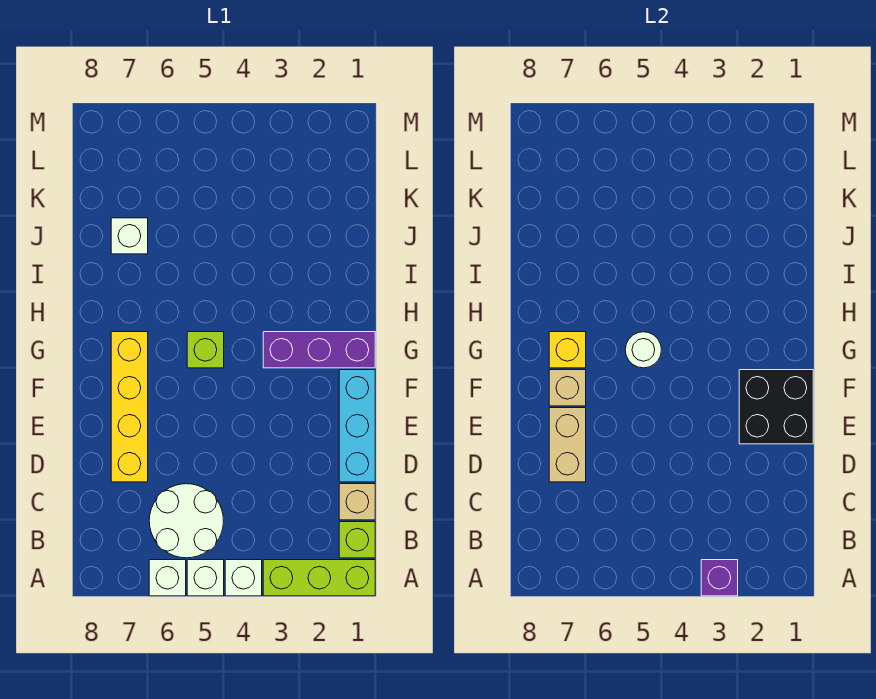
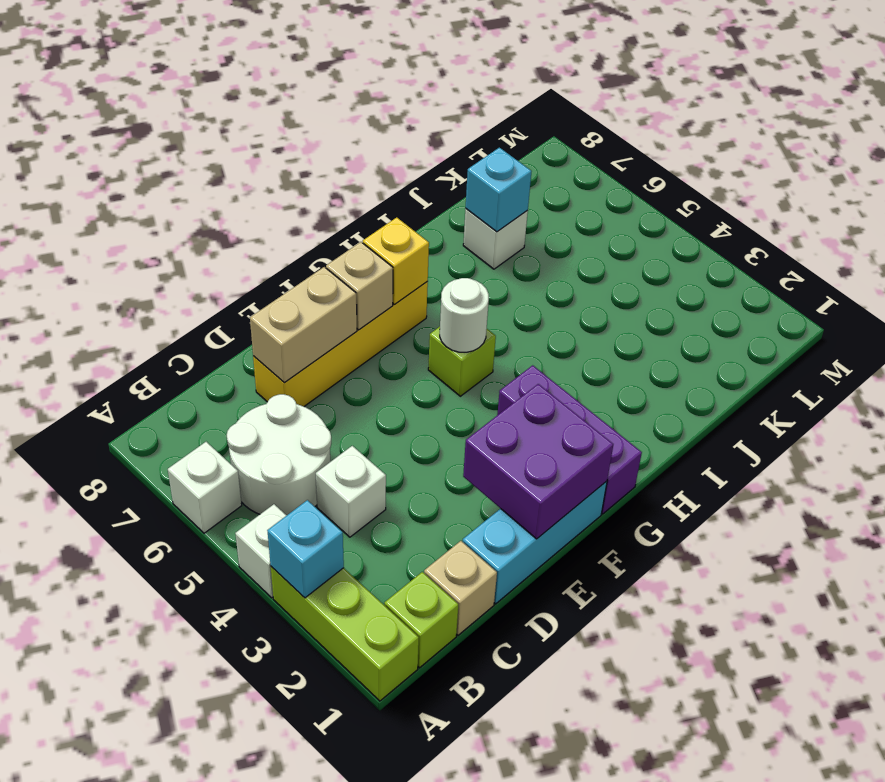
purple 1x1 brick [701,560,738,596] -> cyan 1x1 brick [267,500,344,598]
white 1x1 brick [187,560,224,596] -> white 1x1 brick moved to [316,446,386,537]
black 2x2 brick [739,370,813,444] -> purple 2x2 brick [463,384,613,539]
none -> cyan 1x1 brick [466,148,532,232]

